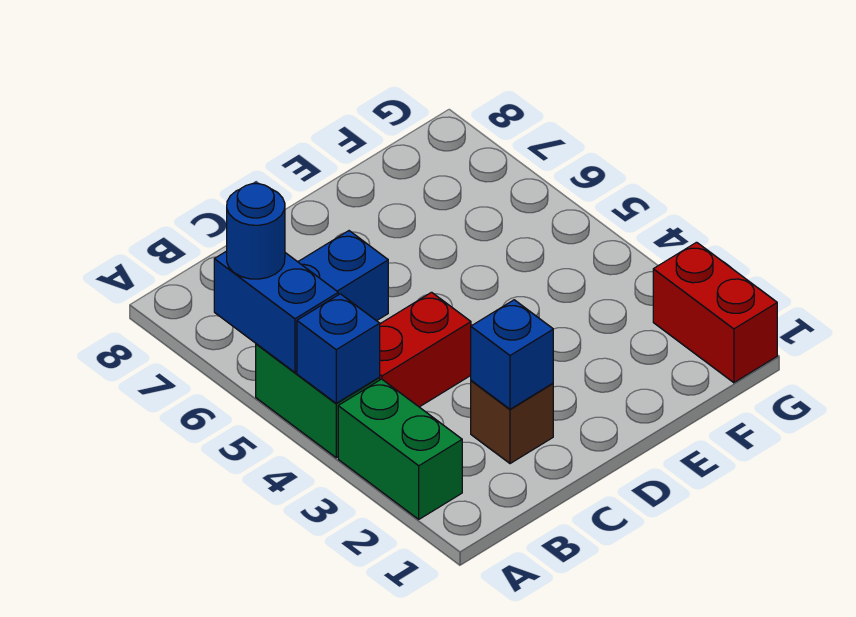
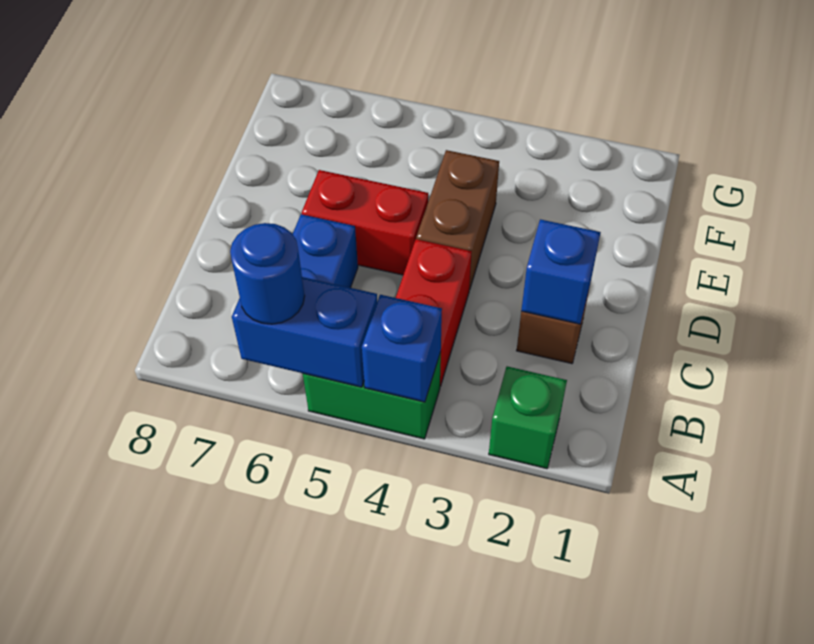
green 1x2 brick [338,379,462,519] -> green 1x1 brick [489,366,567,469]
none -> brown 1x2 brick [416,150,499,290]
red 1x2 brick [653,242,777,383] -> red 1x2 brick moved to [302,170,428,275]

